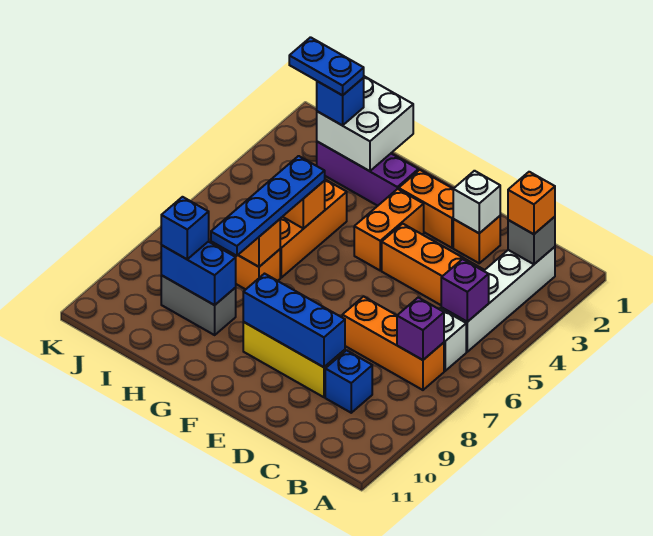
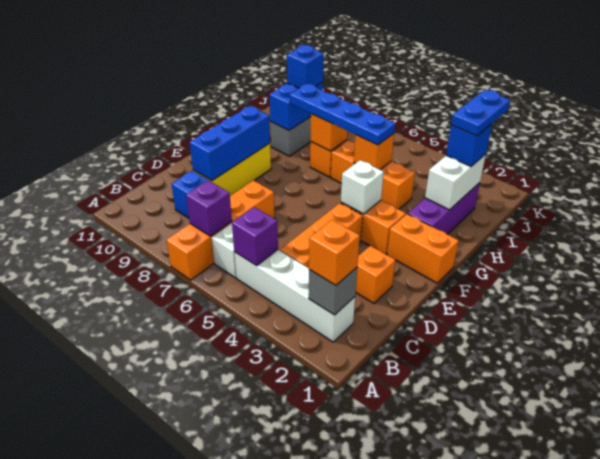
orange 1x3 brick [342,296,444,390] -> orange 1x4 brick [166,180,275,280]
white 1x1 brick [453,171,500,233] -> white 1x1 brick moved to [341,160,384,214]
orange 1x2 brick [399,170,453,248] -> orange 1x2 brick turned to [387,214,459,283]
white 2x2 brick [317,76,413,171] -> white 1x2 brick [425,154,486,210]

